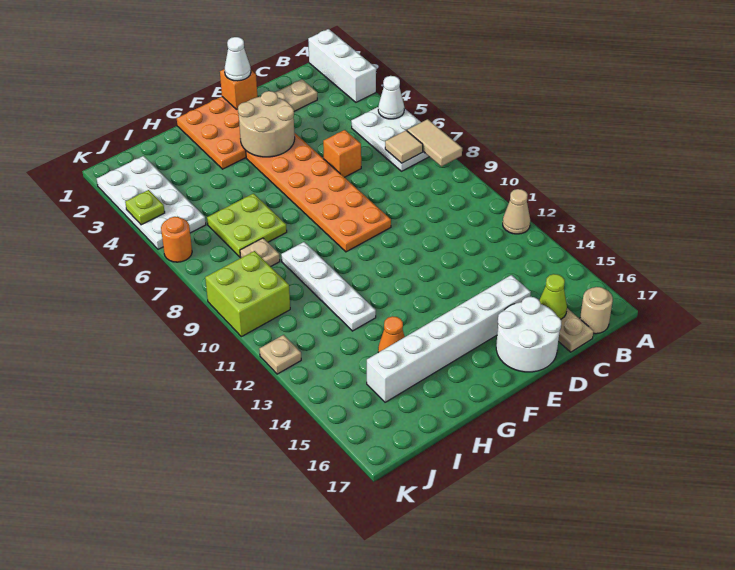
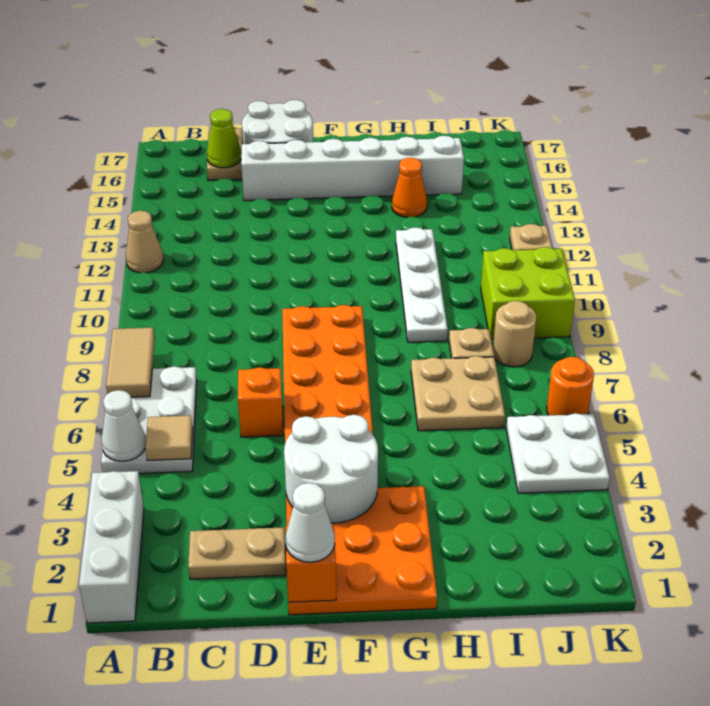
tan 1x1 tile [385,130,423,163] -> tan 1x1 tile moved to [145,415,193,460]
tan 1x1 round brick [580,287,613,334] -> tan 1x1 round brick moved to [493,301,536,367]
tan 2x2 round brick [238,91,295,157] -> white 2x2 round brick [284,415,378,523]
lime 2x2 plate [207,194,287,257] -> tan 2x2 plate [411,356,505,431]
white 2x4 plate [97,156,206,249] -> white 2x2 plate [506,413,610,493]
lime 1x1 plate [125,190,165,225] -> none

